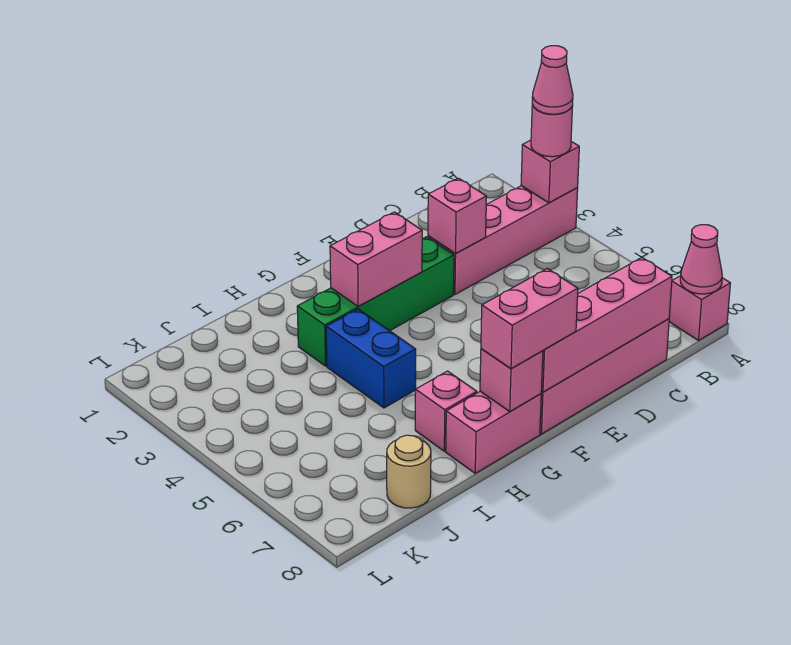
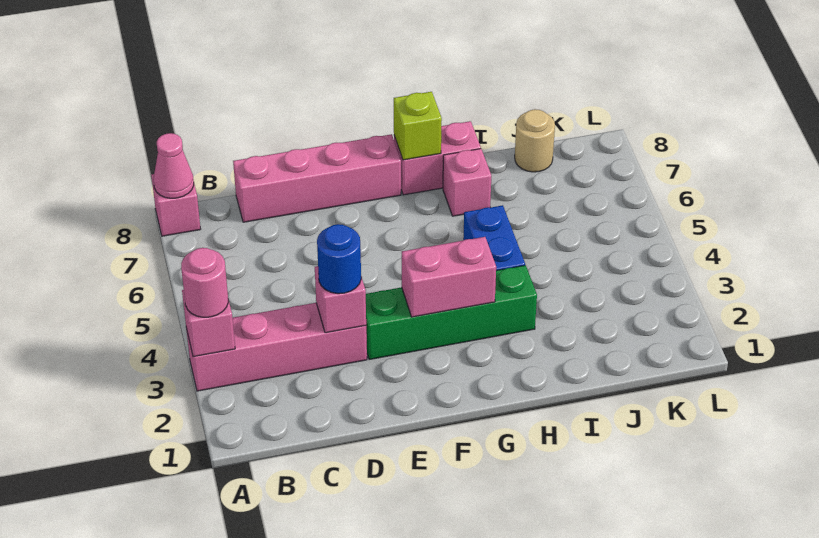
pink 1x1 cone [532,46,573,114] -> none
pink 1x4 brick [541,257,672,392] -> none
none -> blue 1x1 round brick [317,224,361,294]
pink 1x2 brick [481,269,578,369] -> none
pink 1x1 brick [480,349,543,412] -> lime 1x1 brick [394,92,442,160]

